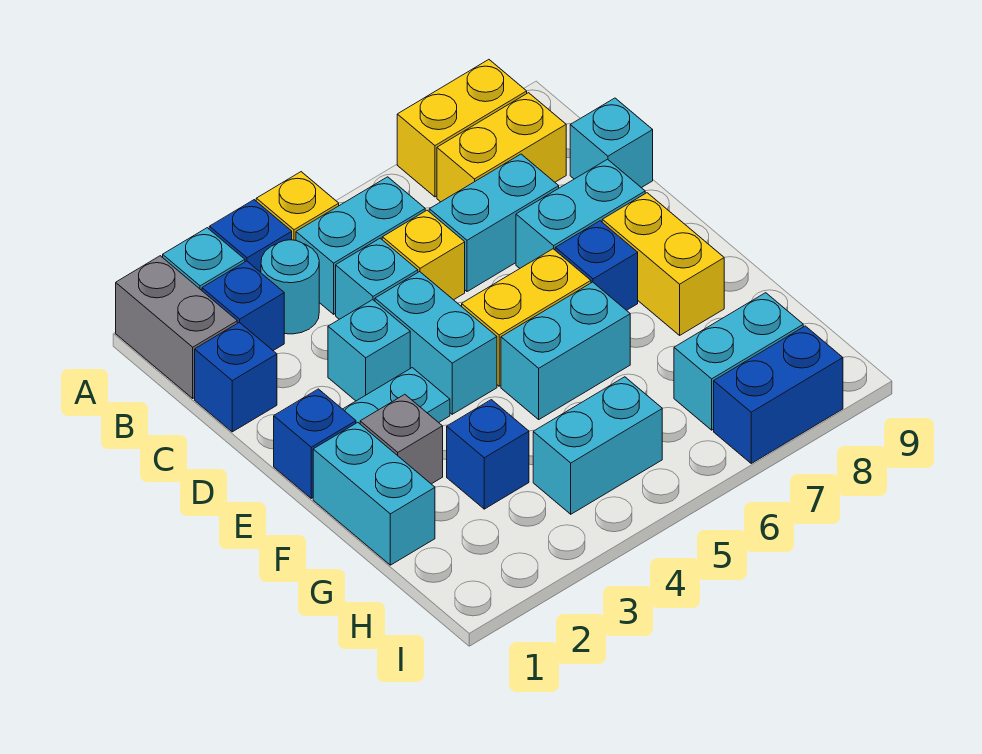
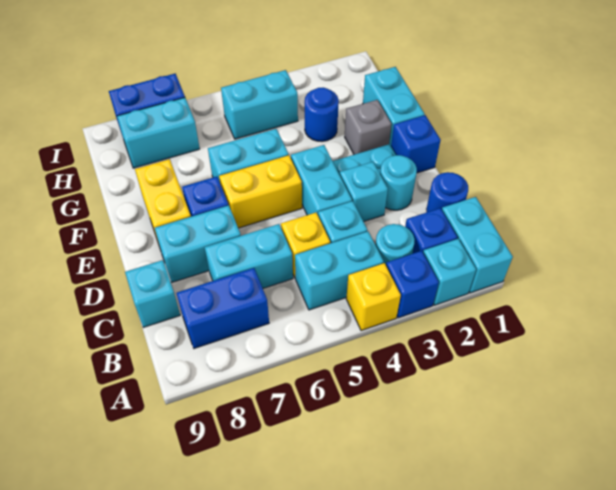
grey 1x2 brick [116,256,237,398] -> cyan 1x2 brick [442,197,513,293]
yellow 1x2 brick [397,60,527,197] -> none
yellow 1x2 brick [437,93,566,202] -> blue 1x2 brick [176,268,269,349]
blue 1x1 brick [195,322,277,432] -> blue 1x1 round brick [426,172,468,212]
none -> cyan 1x1 round brick [380,155,417,210]
blue 1x1 brick [447,400,529,509] -> blue 1x1 round brick [305,88,339,141]

